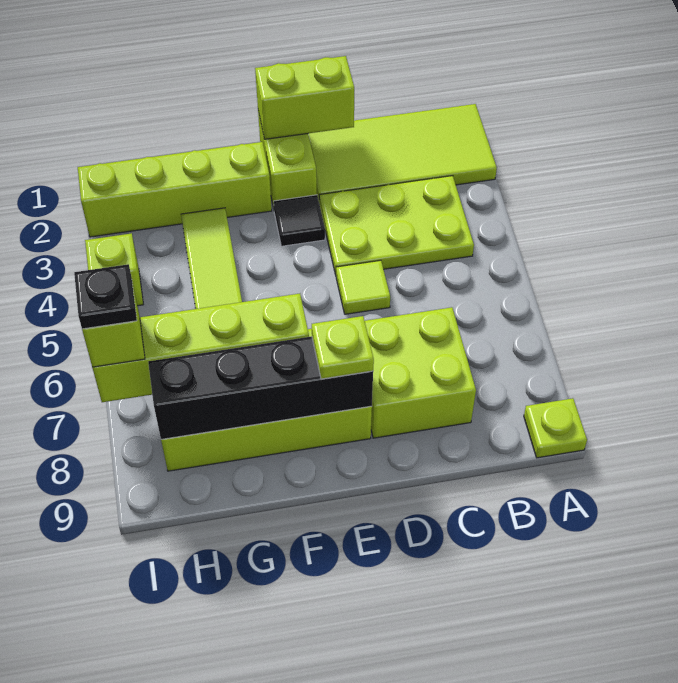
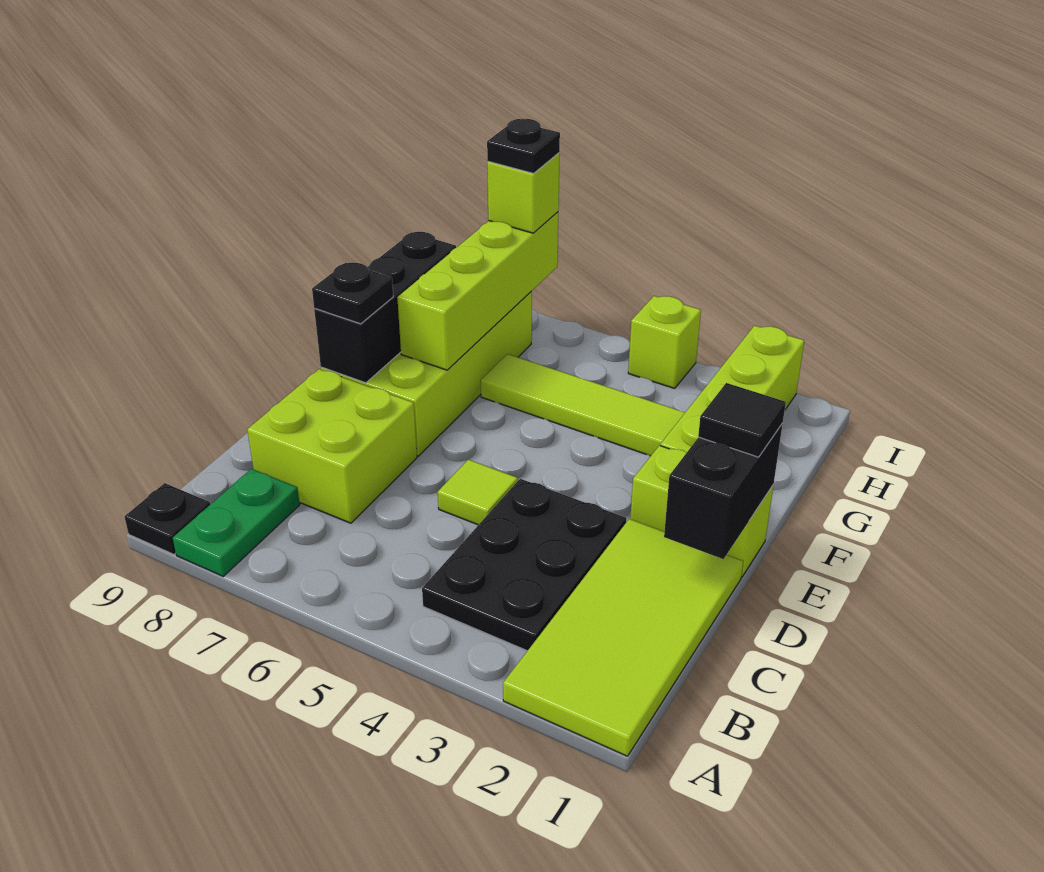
none -> green 1x2 plate [173,469,300,576]
lime 1x1 plate [524,398,587,458] -> black 1x1 plate [125,483,210,554]
lime 2x3 plate [319,176,474,275] -> black 2x3 plate [422,479,626,651]
lime 1x2 brick [255,56,354,139] -> black 1x2 brick [664,424,783,559]
black 1x1 tile [274,195,325,246] -> black 1x1 tile moved to [698,383,786,457]
black 1x4 brick [148,336,373,439] -> black 1x3 brick [314,232,456,383]
lime 1x1 plate [312,316,374,379] -> black 1x1 plate [312,263,393,324]

